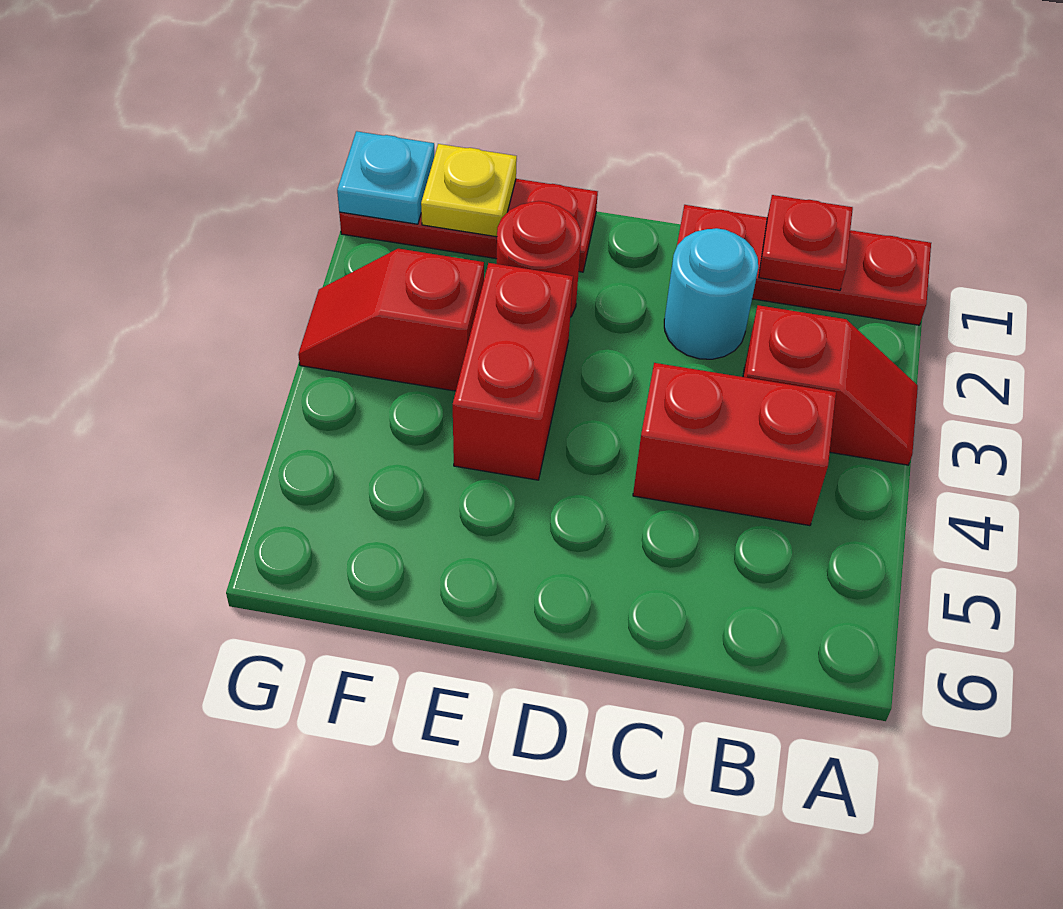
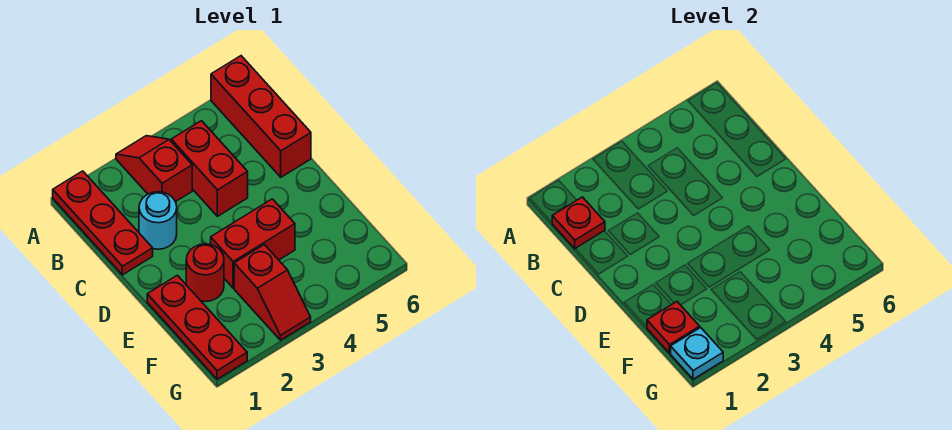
none -> red 1x3 brick [211,56,311,177]
yellow 1x1 plate [421,144,517,237] -> red 1x1 plate [647,302,700,353]

